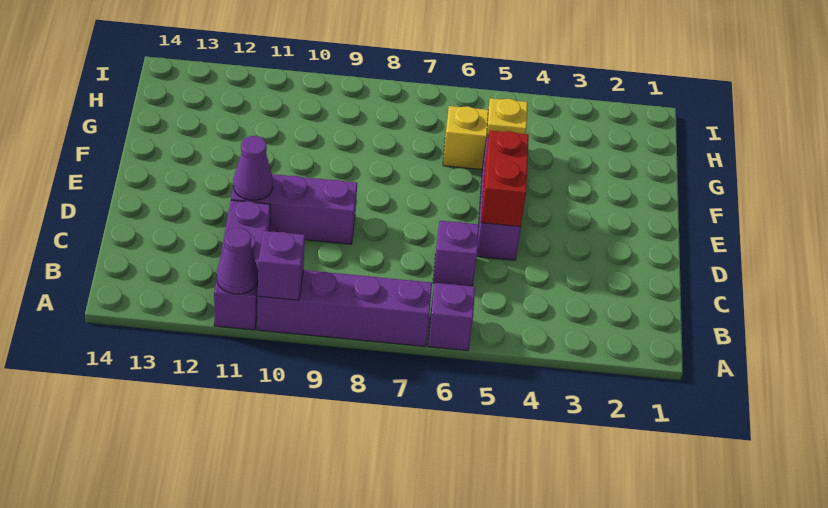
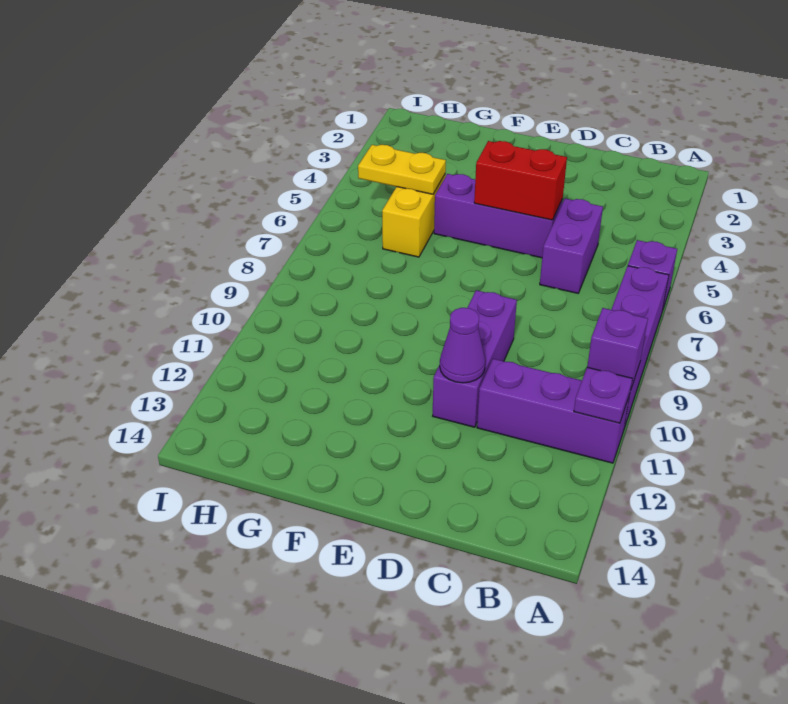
purple 1x1 cone [217,228,258,294] -> purple 1x1 plate [574,367,632,423]
purple 1x1 brick [433,221,479,286] -> purple 1x2 brick [540,199,603,293]
yellow 1x1 plate [487,98,528,136] -> yellow 1x2 plate [358,145,446,194]

